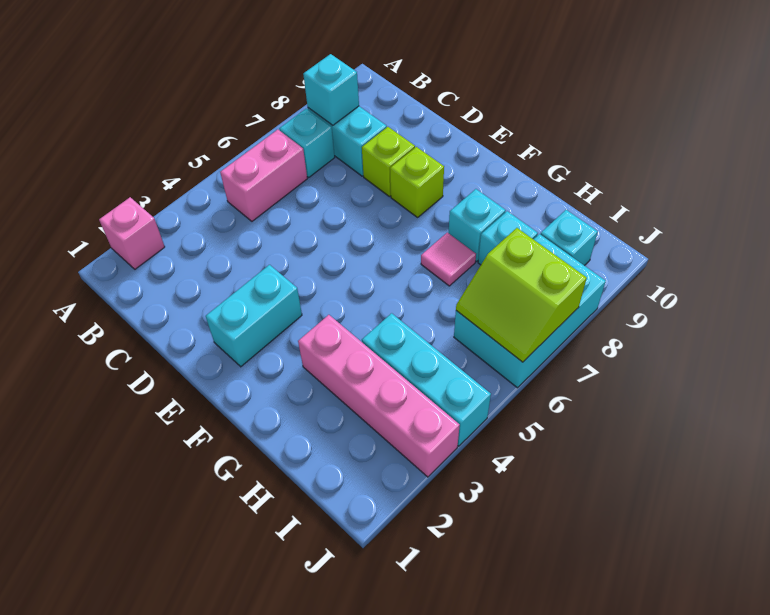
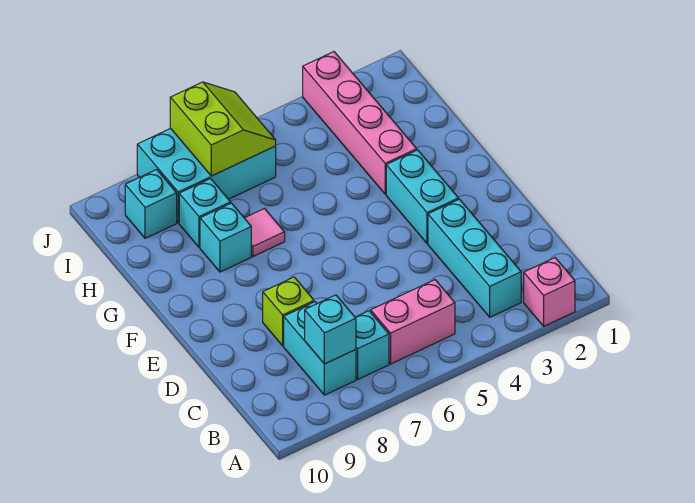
cyan 1x2 brick [206,265,302,367] -> cyan 1x2 brick turned to [386,150,458,243]
lime 1x1 brick [390,147,444,217] -> none
cyan 1x3 brick [362,313,491,446] -> cyan 1x3 brick moved to [428,199,521,317]

